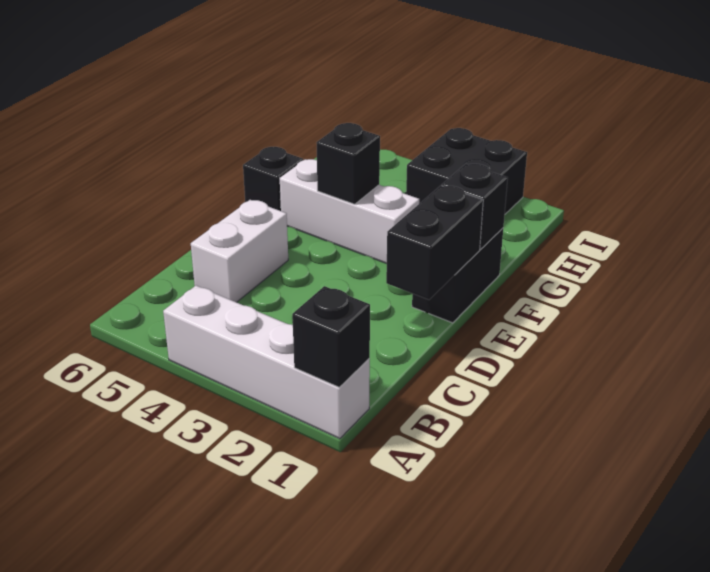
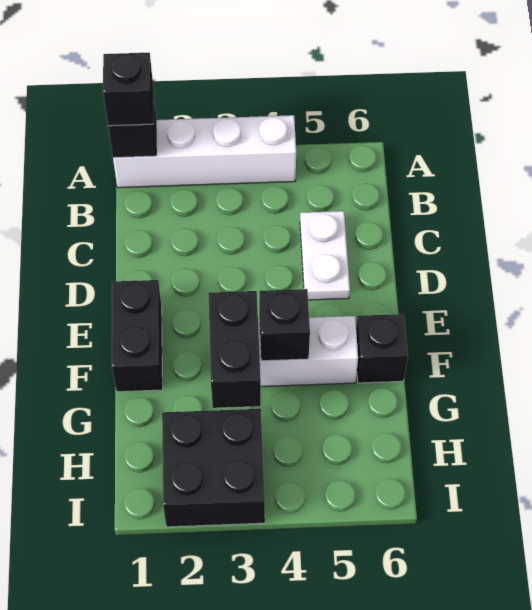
white 1x2 brick [191,200,288,302] -> white 1x2 plate [300,211,350,300]
black 1x2 brick [386,185,483,300] -> black 1x2 brick moved to [208,291,261,408]
black 1x1 brick [442,164,508,249] -> black 1x1 brick moved to [103,53,154,126]

